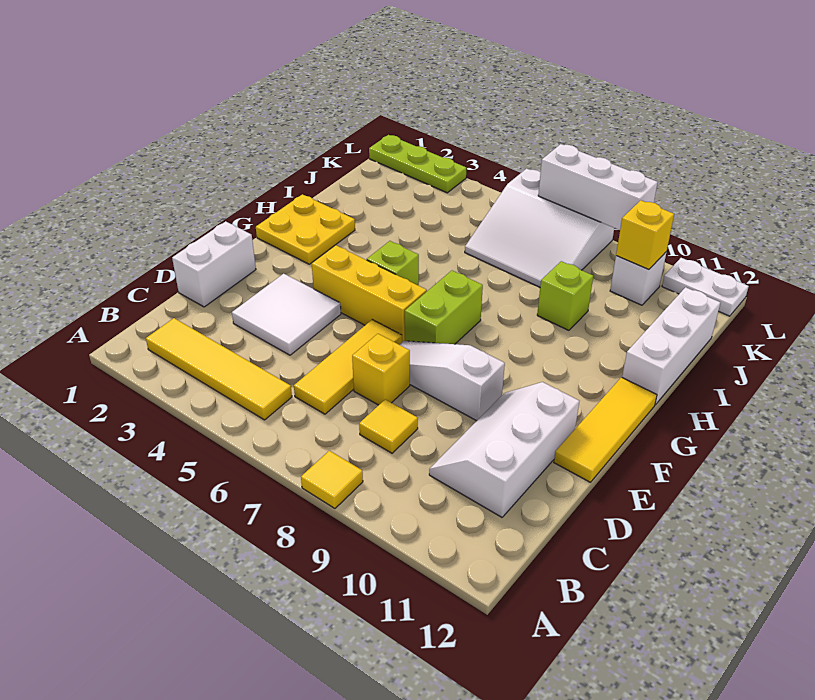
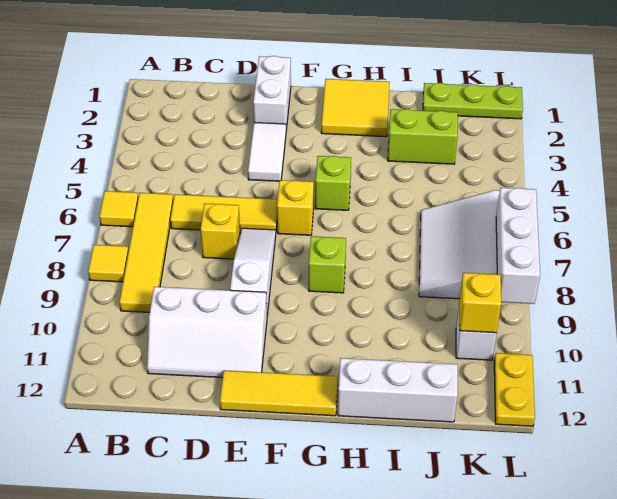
yellow 1x4 tile [146,318,292,420] -> yellow 1x4 tile moved to [119,193,173,312]
yellow 1x1 tile [359,400,418,453] -> yellow 1x1 tile moved to [99,191,138,227]
white 2x3 slope [429,382,579,517] -> white 2x3 slope turned to [147,287,267,378]
white 1x2 brick [172,221,256,307] -> white 1x2 brick turned to [253,56,291,130]
white 2x2 tile [232,274,341,355] -> white 1x2 tile [248,123,286,181]
yellow 1x3 brick [312,245,427,342] -> yellow 1x1 brick [277,180,314,235]
lime 1x2 brick [405,271,483,344] -> lime 1x2 brick moved to [388,109,458,164]
yellow 2x2 plate [256,194,355,264] -> yellow 2x2 tile [321,79,390,137]
lime 1x1 brick [537,261,593,330] -> lime 1x1 brick moved to [309,236,346,293]
lime 1x3 plate [369,135,466,193] -> lime 1x3 plate turned to [423,83,523,119]
white 1x2 plate [662,258,749,316] -> yellow 1x2 plate [494,353,535,426]

